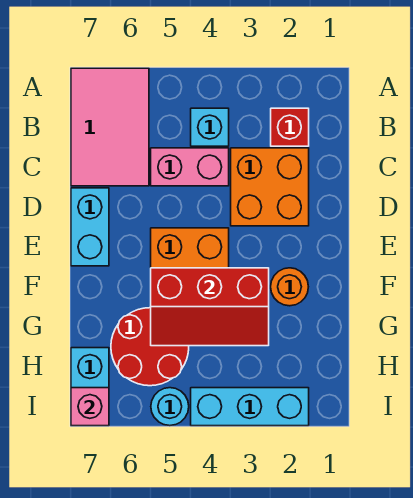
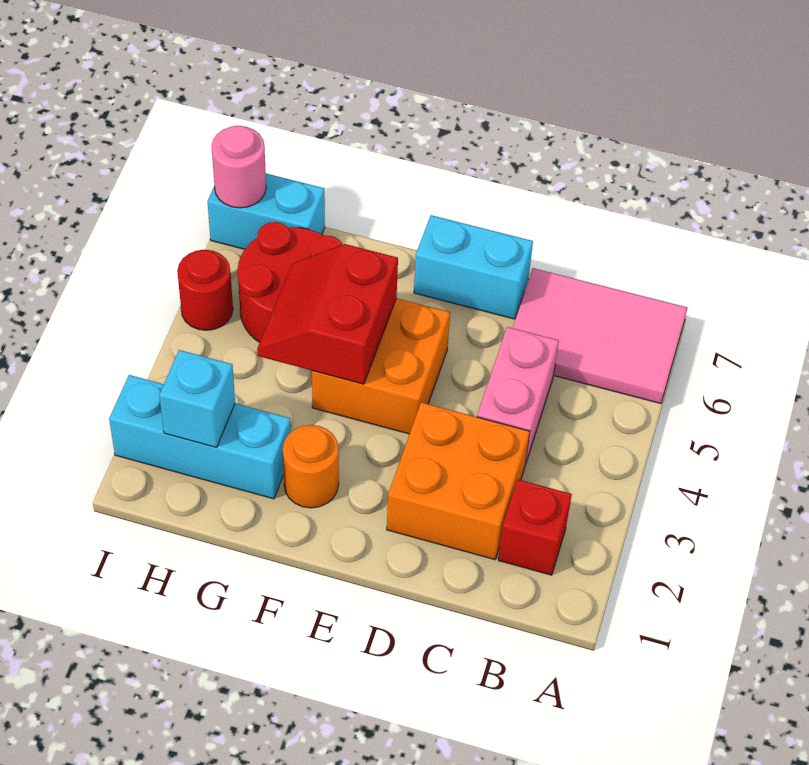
cyan 1x1 brick [191,108,229,146] -> cyan 1x1 brick moved to [159,350,235,447]
red 2x3 slope [151,268,269,346] -> red 2x2 slope [257,244,398,384]
cyan 1x3 brick [191,388,309,426] -> cyan 1x3 brick turned to [109,375,291,499]
cyan 1x1 round brick [151,388,189,426] -> red 1x1 round brick [177,250,233,330]
pink 1x1 brick [71,388,109,426] -> pink 1x1 round brick [212,126,266,208]

